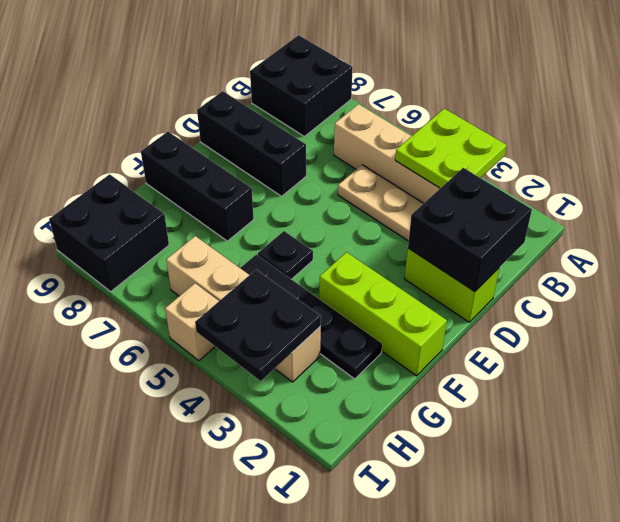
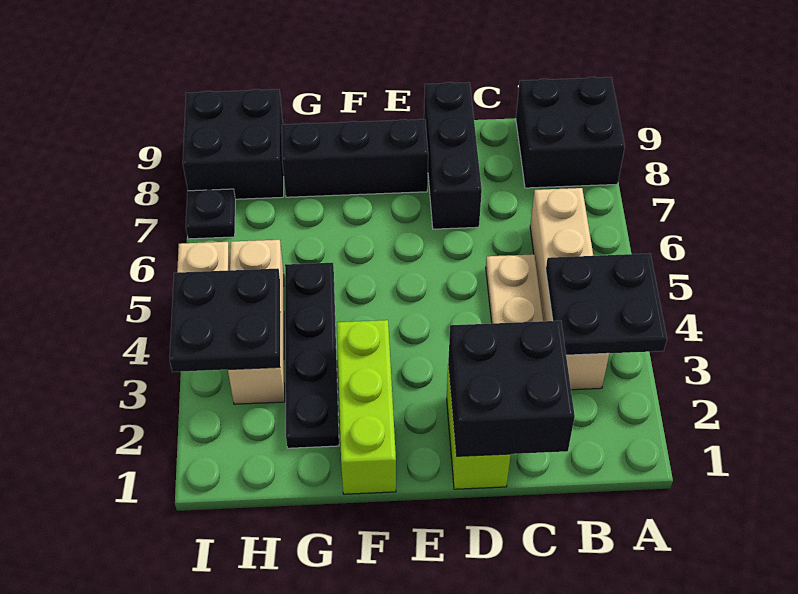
lime 2x2 plate [395,109,507,188] -> black 2x2 plate [546,253,667,355]
black 1x1 plate [258,231,313,279] -> black 1x1 plate moved to [186,189,235,239]
black 1x3 brick [141,132,254,241] -> black 1x3 brick turned to [282,119,428,197]
tan 1x4 brick [166,236,321,382] -> tan 1x3 brick [228,240,285,404]

